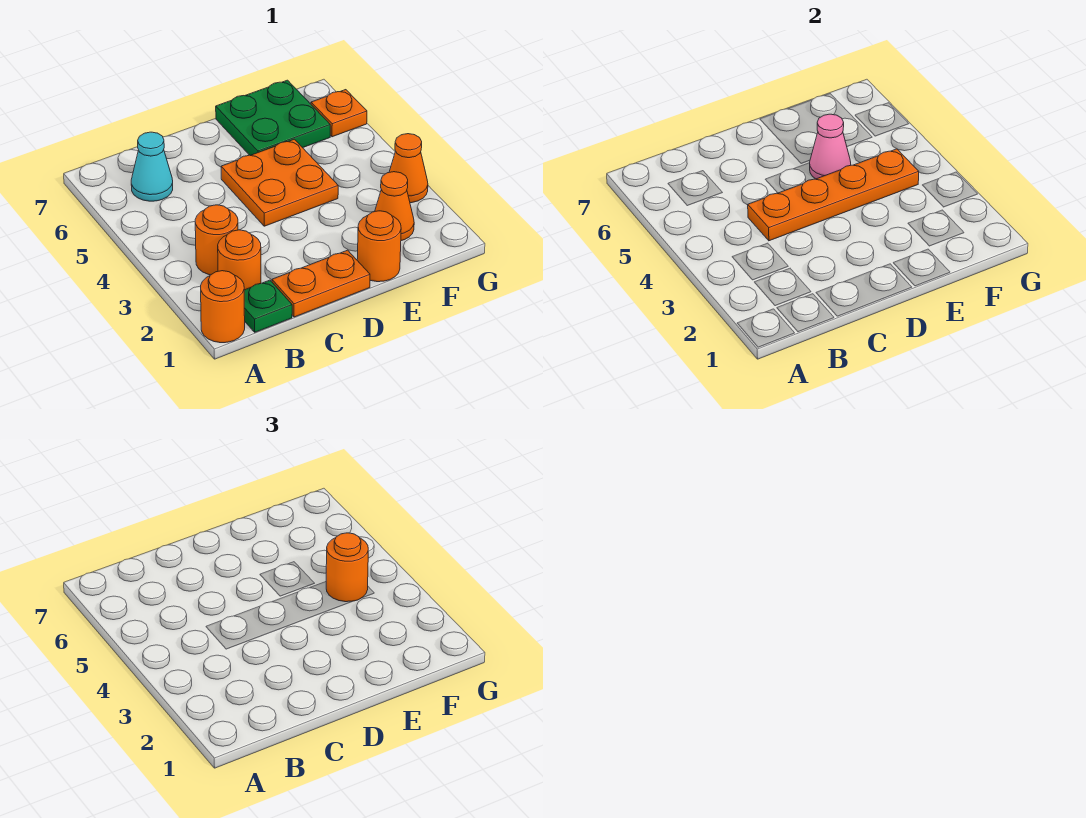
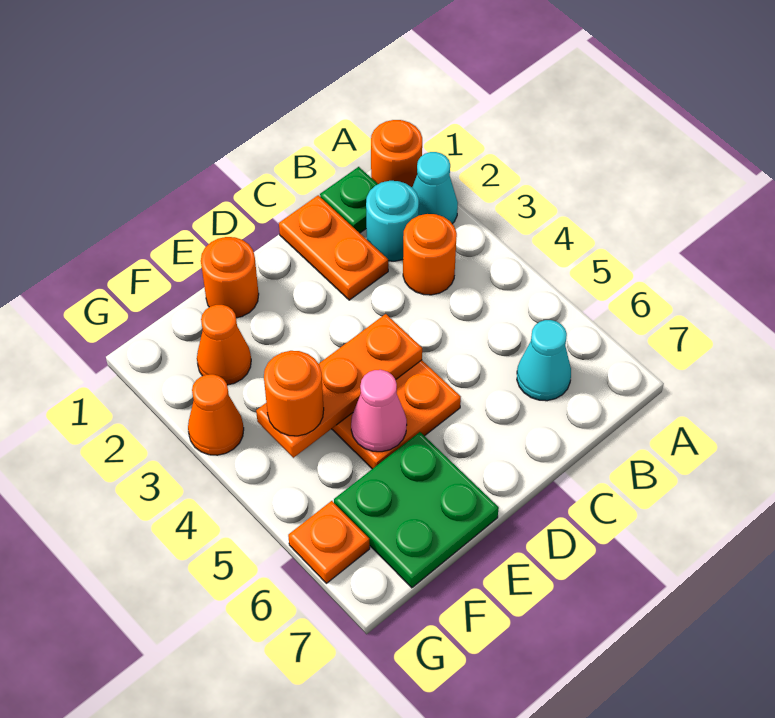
none -> cyan 1x1 cone [412,152,458,224]
orange 1x1 round brick [218,230,261,290] -> cyan 1x1 round brick [366,181,419,261]
orange 1x2 plate [272,250,370,317] -> orange 1x2 plate turned to [279,195,388,300]
orange 1x4 plate [748,149,919,241] -> orange 1x3 plate [256,314,422,458]

